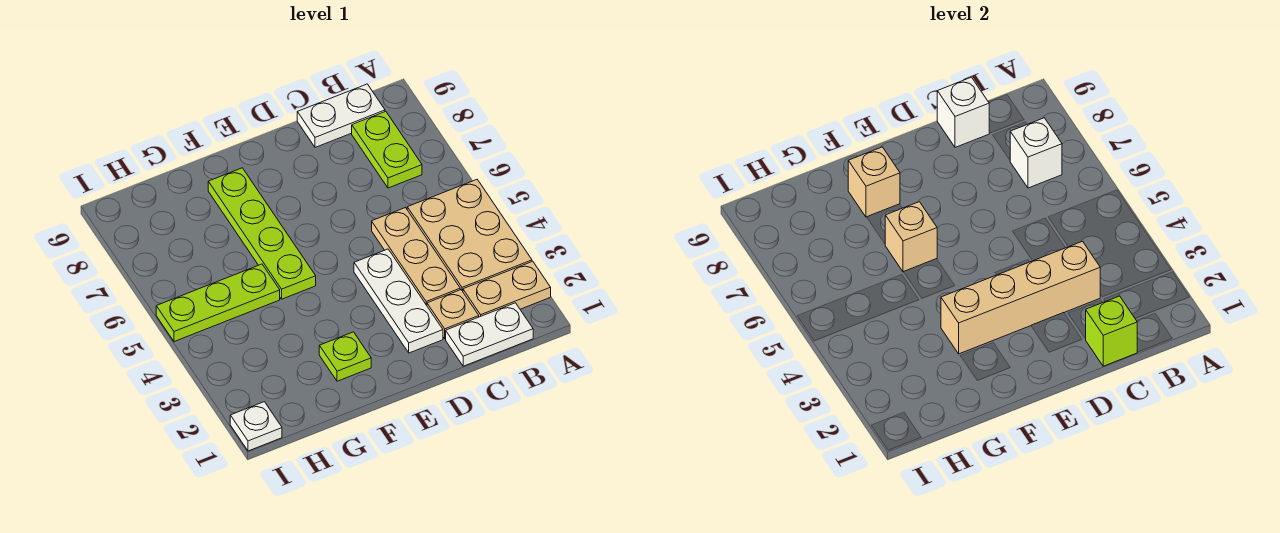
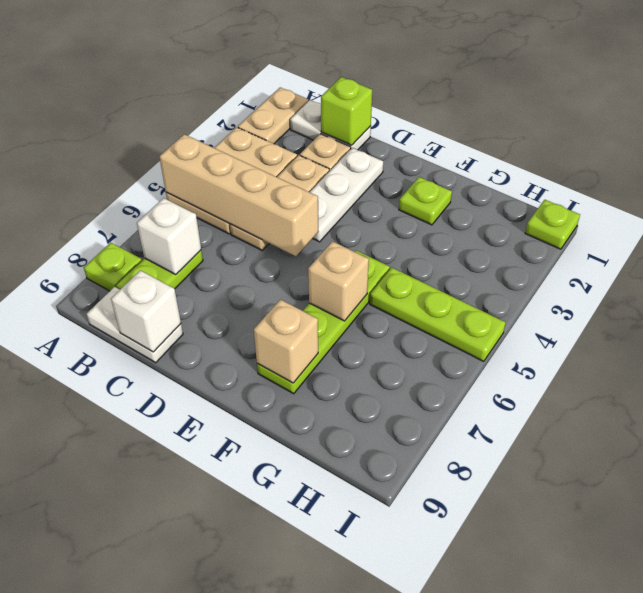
tan 1x2 plate [463,261,551,317] -> tan 1x2 plate turned to [238,88,309,144]
none -> lime 1x1 plate [84,243,142,291]
tan 1x4 brick [941,241,1100,354] -> tan 1x4 brick moved to [159,134,319,256]
white 1x1 plate [230,402,282,451] -> lime 1x1 plate [525,200,580,249]

